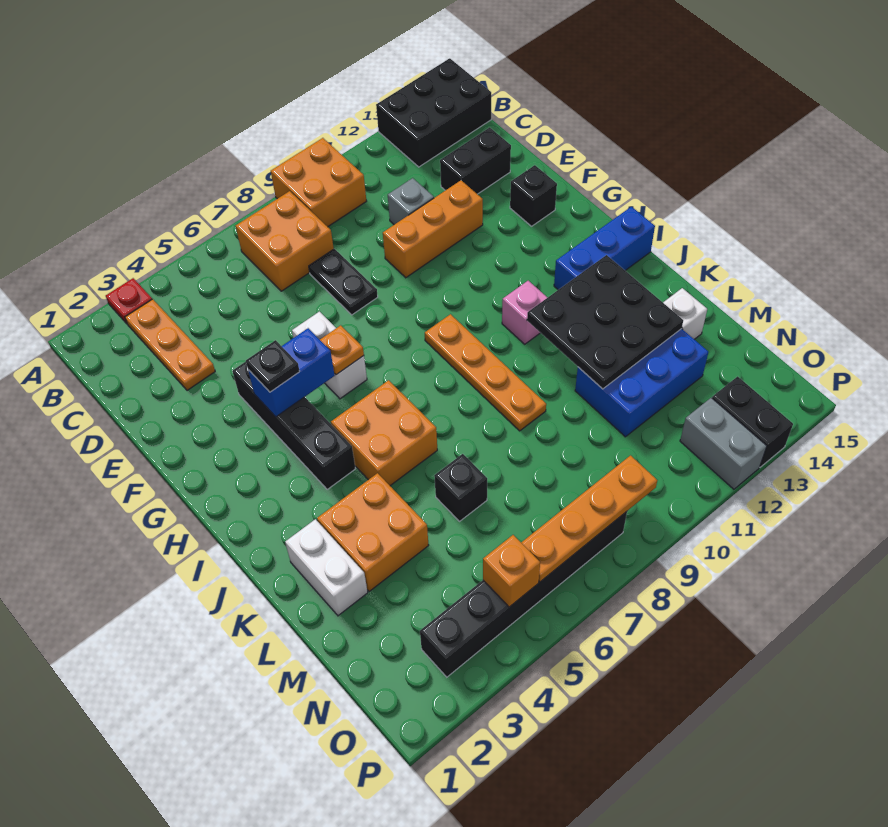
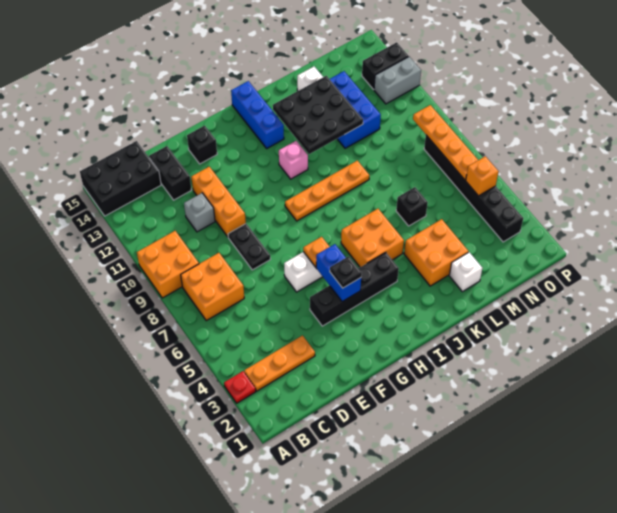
black 2x3 brick [376,58,491,167] -> black 2x3 brick turned to [80,141,161,216]
black 1x2 plate [309,249,378,315] -> black 1x2 plate turned to [228,224,270,270]
white 1x2 brick [285,519,368,616] -> white 1x1 brick [449,252,482,292]

